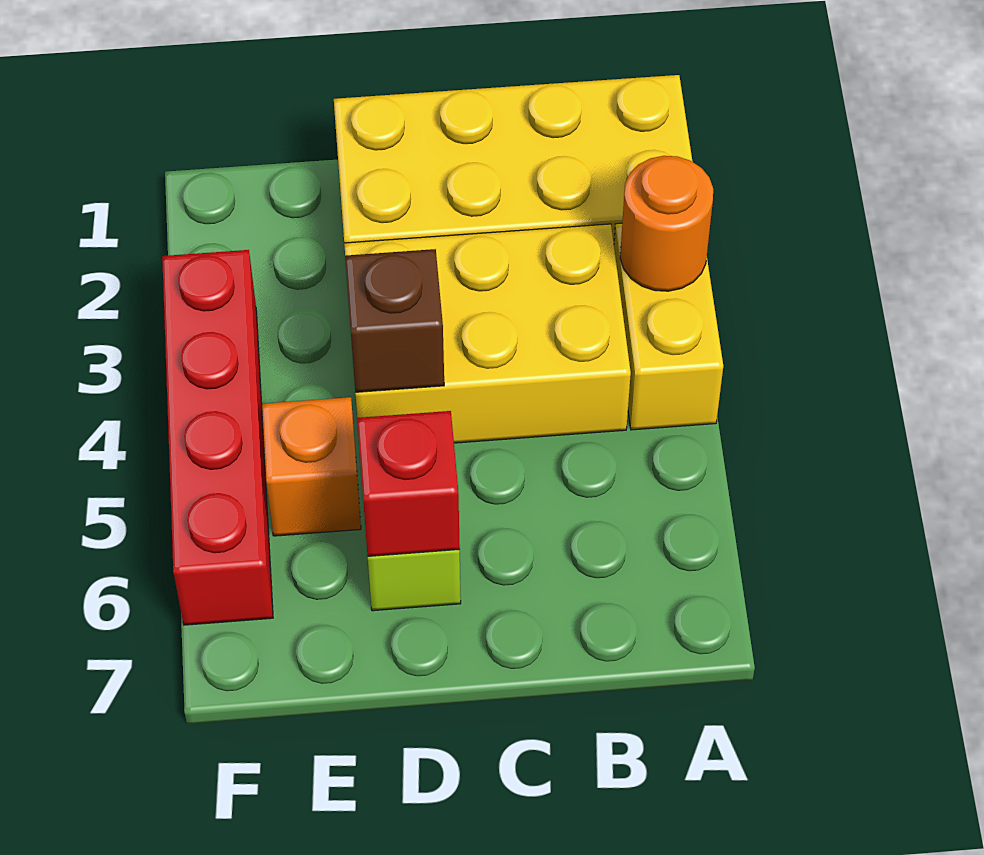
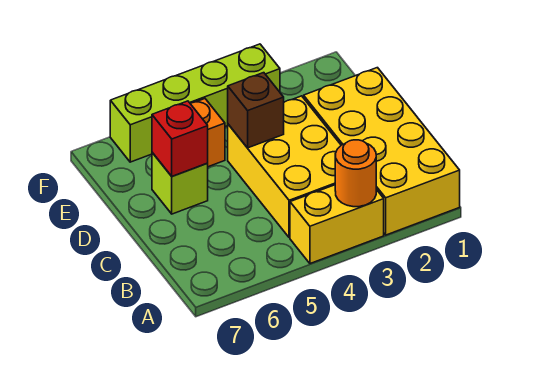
red 1x4 brick [162,250,273,625] -> lime 1x4 brick [110,44,280,162]

